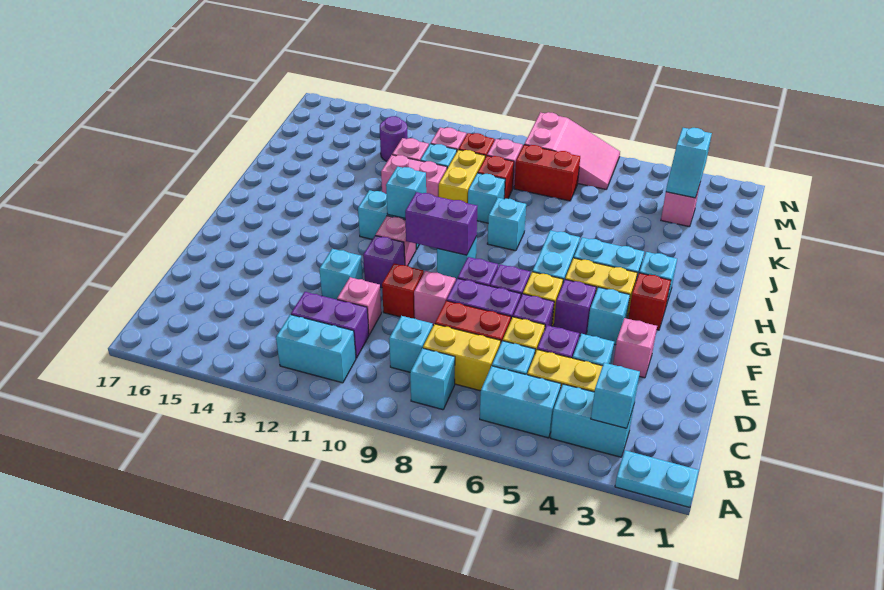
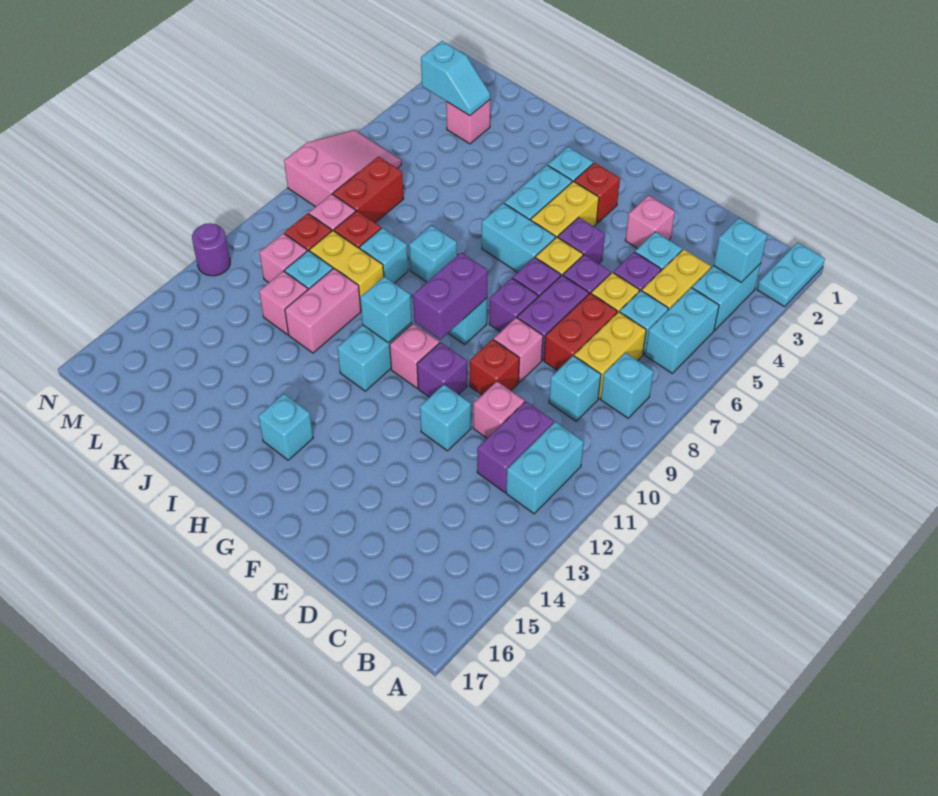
cyan 1x1 brick [587,287,630,345] -> cyan 1x1 brick moved to [258,394,313,460]
purple 1x1 round brick [380,116,408,161] -> purple 1x1 round brick moved to [192,223,230,276]

